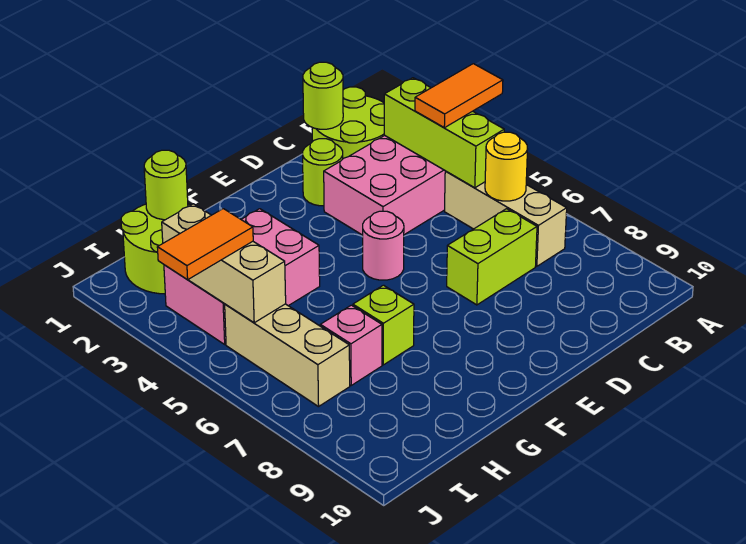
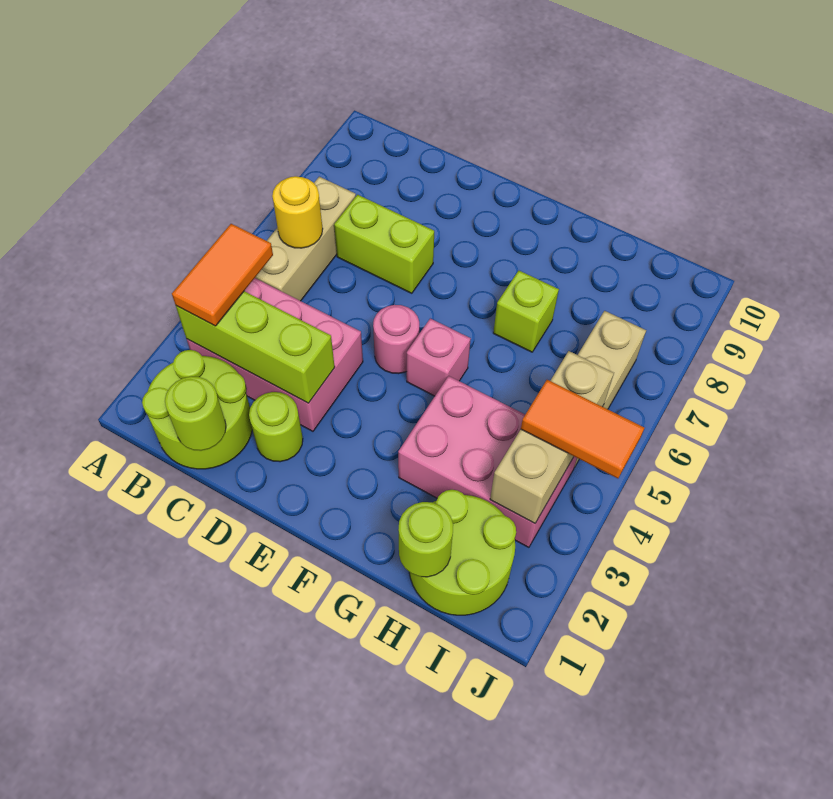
orange 1x2 tile [415,64,503,128] -> orange 1x2 tile turned to [172,224,273,326]
lime 1x3 brick [384,78,504,188] -> lime 1x3 brick turned to [176,291,335,403]
pink 1x1 brick [320,305,382,385] -> pink 1x1 brick moved to [407,318,471,396]

